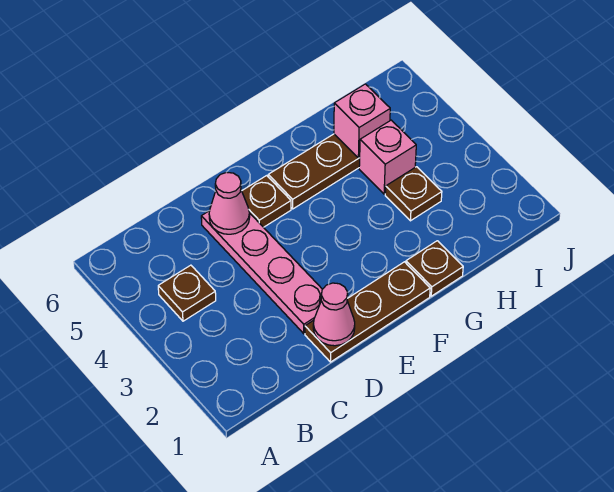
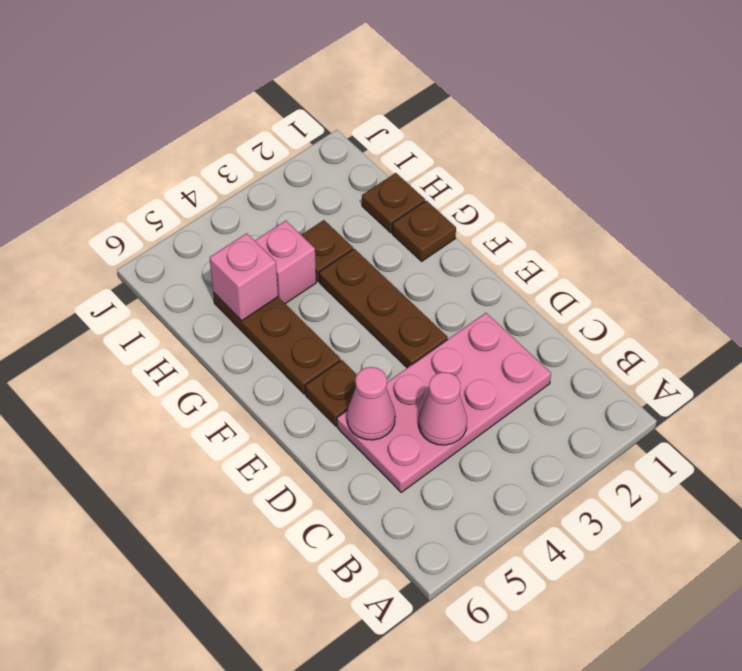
brown 1x1 plate [158,265,216,321] -> brown 1x1 plate moved to [362,173,425,233]
brown 1x3 plate [305,262,430,362] -> brown 1x3 plate moved to [319,249,448,368]
pink 1x1 cone [313,283,355,346] -> pink 1x1 cone moved to [419,372,467,445]
pink 1x4 plate [201,211,322,334] -> pink 2x4 plate [337,313,551,492]

